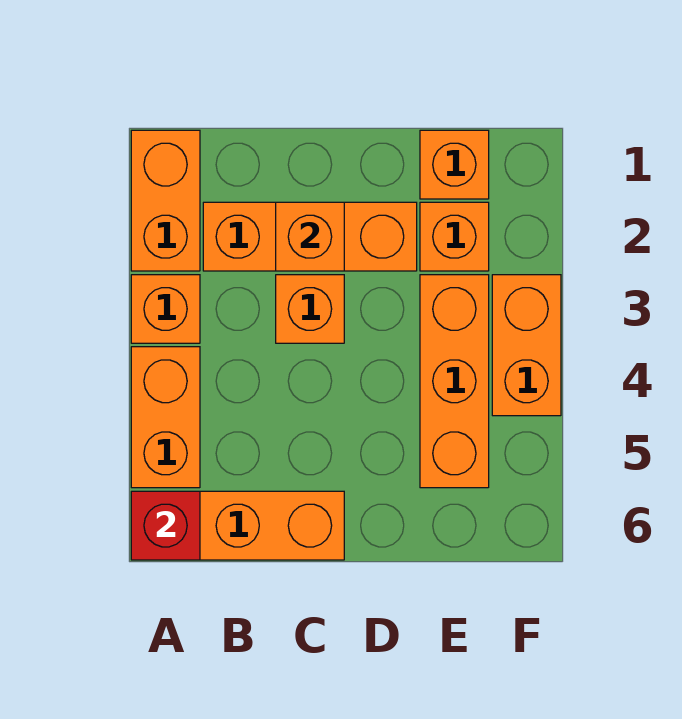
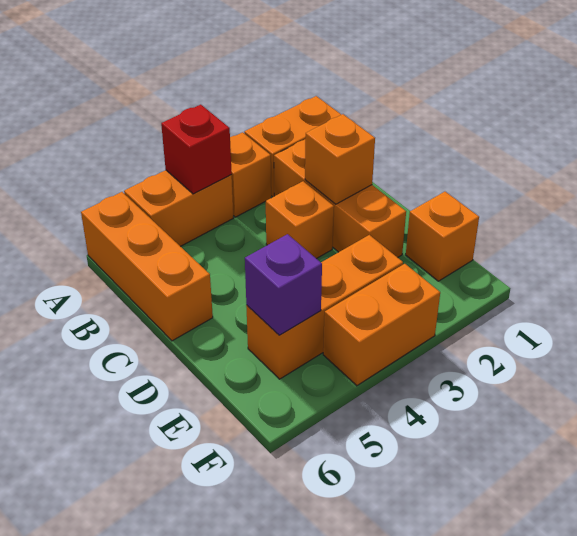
red 1x1 brick [131,491,200,560] -> red 1x1 brick moved to [161,105,232,194]
orange 1x1 brick [420,202,489,271] -> none
none -> purple 1x1 brick [245,234,322,335]

